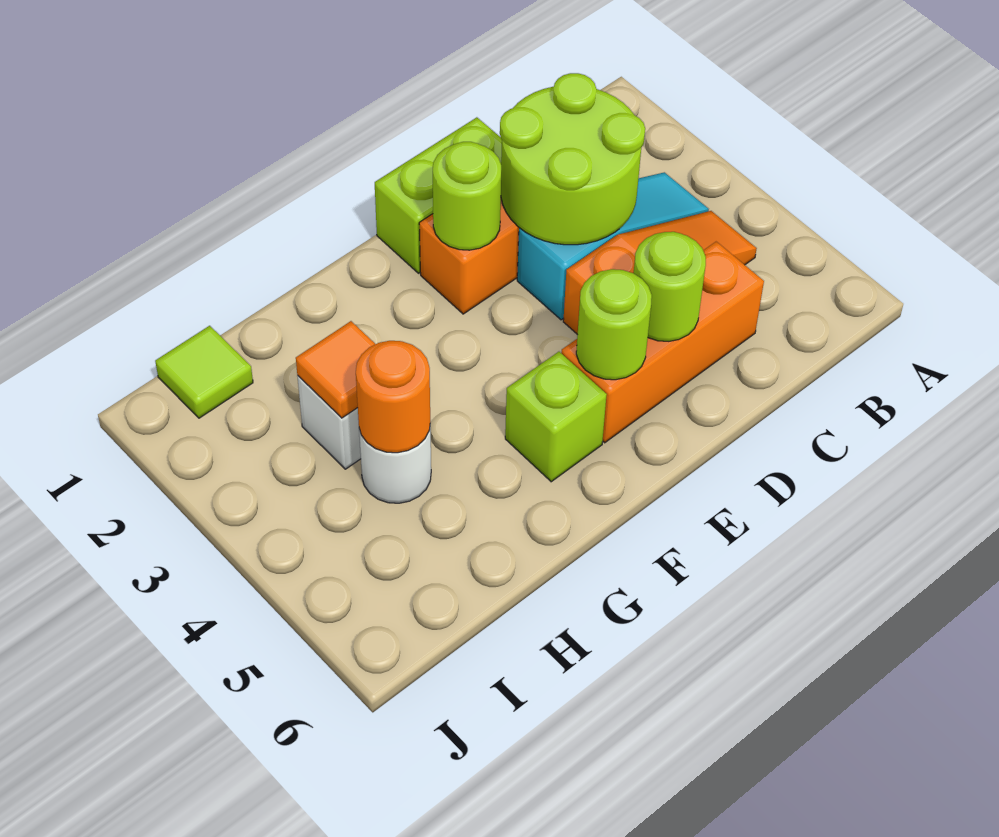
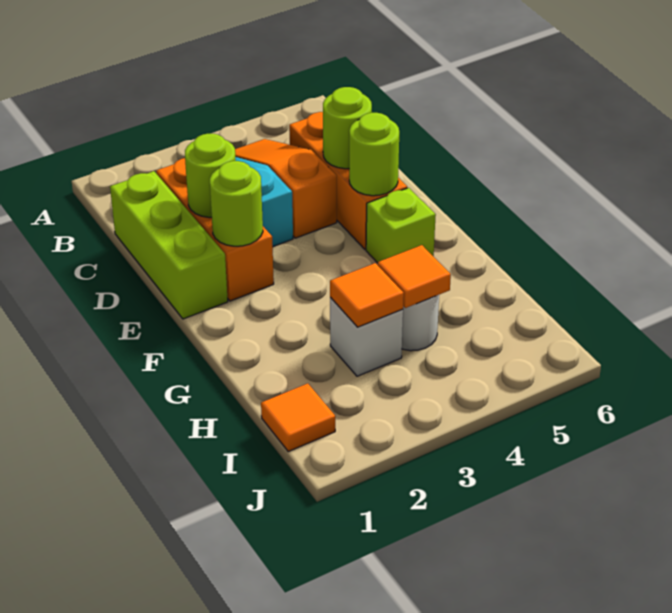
lime 2x2 round brick [500,73,645,245] -> lime 1x1 round brick [185,134,236,218]
lime 1x2 brick [375,117,502,273] -> lime 1x3 brick [110,171,228,319]
orange 1x1 round brick [356,341,430,453] -> orange 1x1 tile [378,245,451,308]
lime 1x1 tile [155,326,253,418] -> orange 1x1 tile [261,383,335,451]

